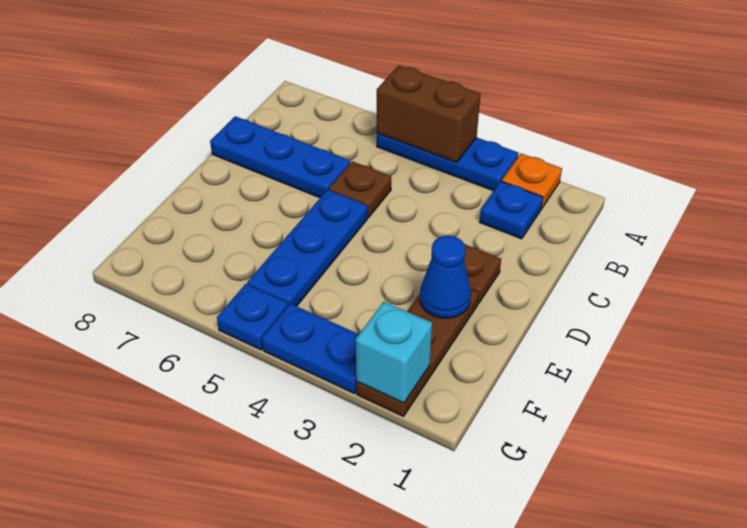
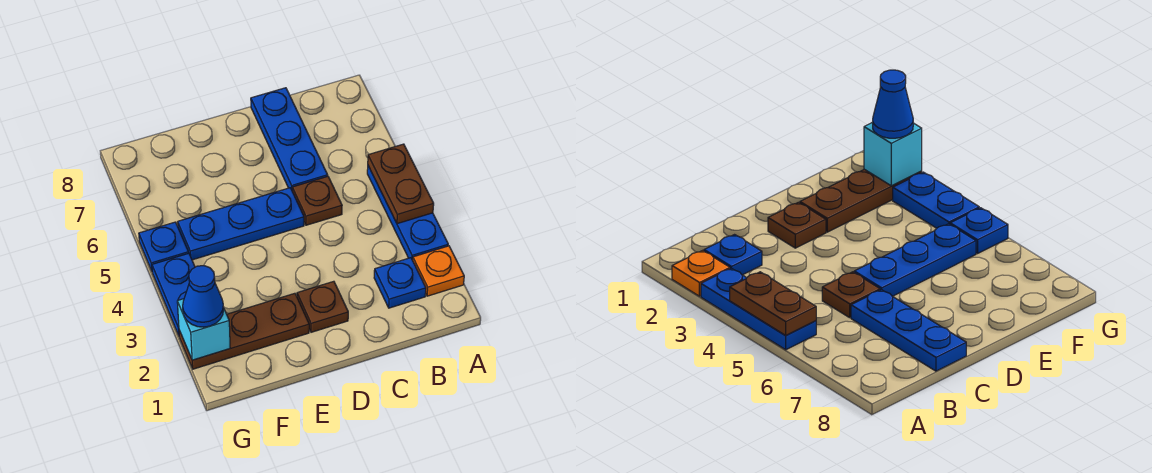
brown 1x2 brick [377,65,481,162] -> brown 1x2 plate [368,144,434,224]
blue 1x1 cone [420,236,471,318] -> blue 1x1 cone moved to [183,266,224,327]

